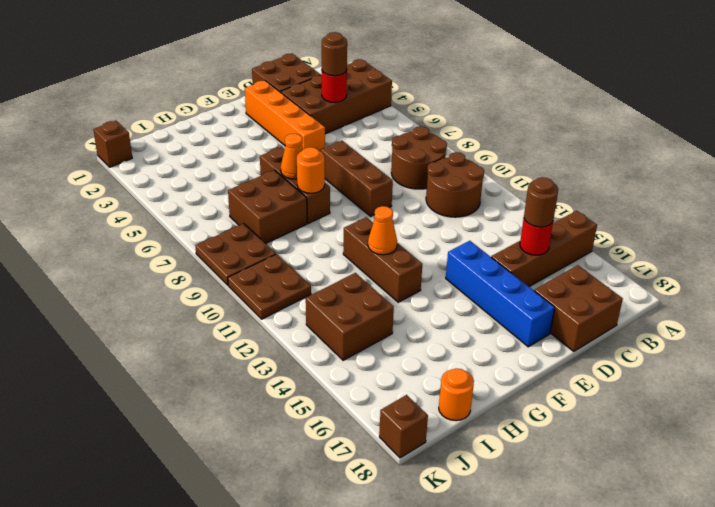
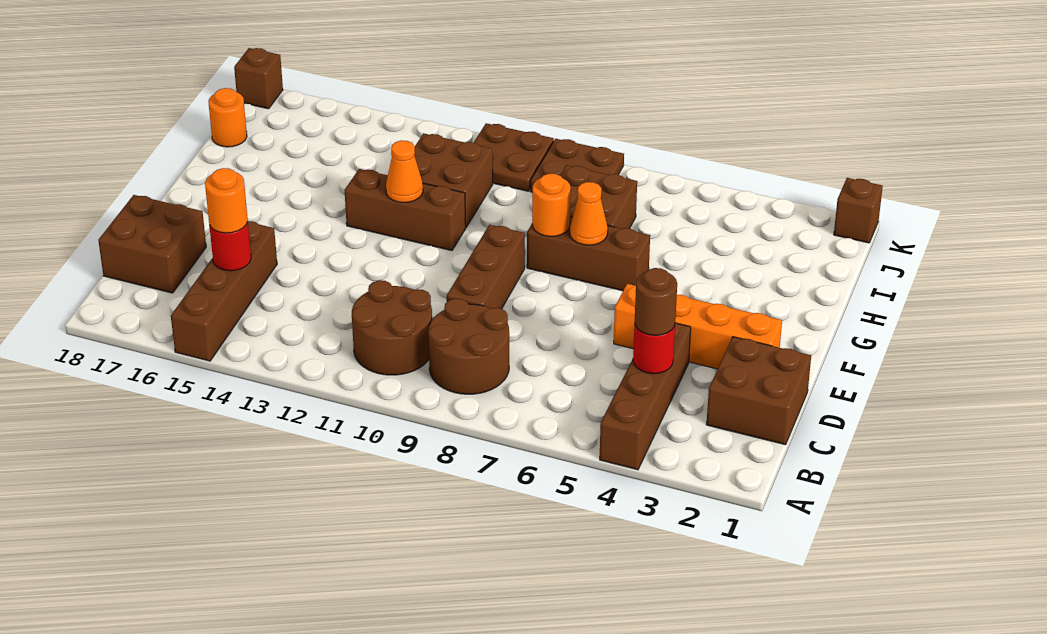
brown 2x4 brick [281,59,392,134] -> brown 1x4 brick [600,323,691,470]
brown 1x1 round brick [524,177,558,227] -> orange 1x1 round brick [205,168,248,233]
brown 1x3 brick [321,141,393,216] -> brown 1x3 brick turned to [447,225,525,309]
blue 1x4 brick [446,241,555,347] -> none
brown 2x2 brick [306,273,394,360] -> brown 2x2 brick moved to [414,133,493,227]

